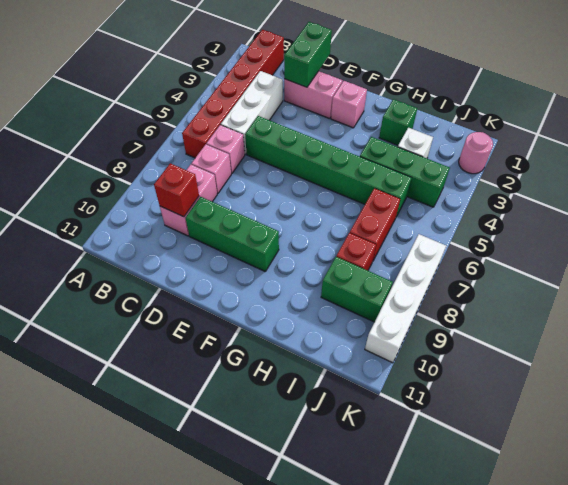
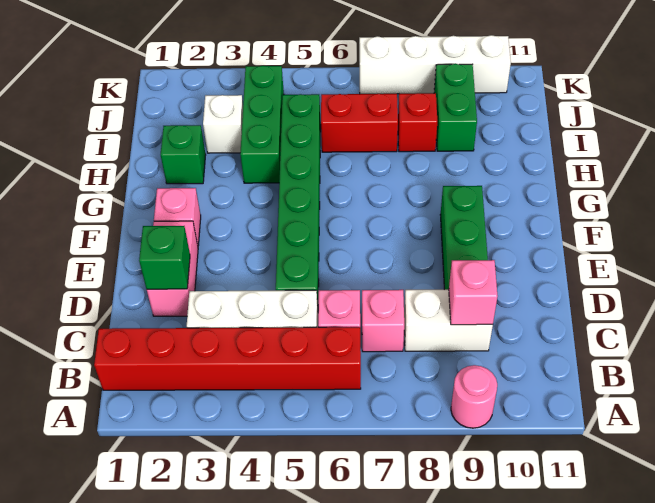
pink 1x2 brick [160,165,217,236] -> white 1x2 brick [404,290,493,351]
red 1x1 brick [154,163,199,217] -> pink 1x1 brick [448,260,497,325]
green 1x2 brick [284,22,332,87] -> green 1x1 brick [139,226,190,289]
pink 1x1 round brick [459,132,493,174] -> pink 1x1 round brick moved to [451,365,497,428]

